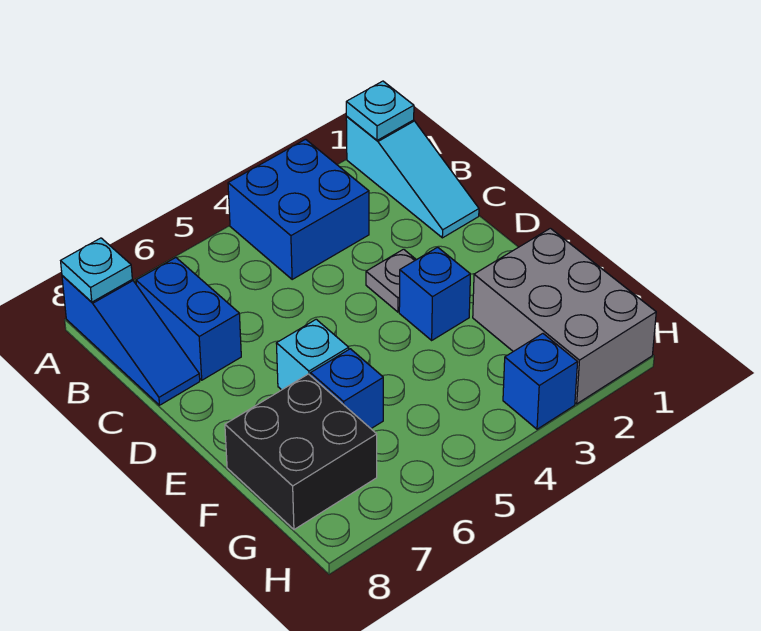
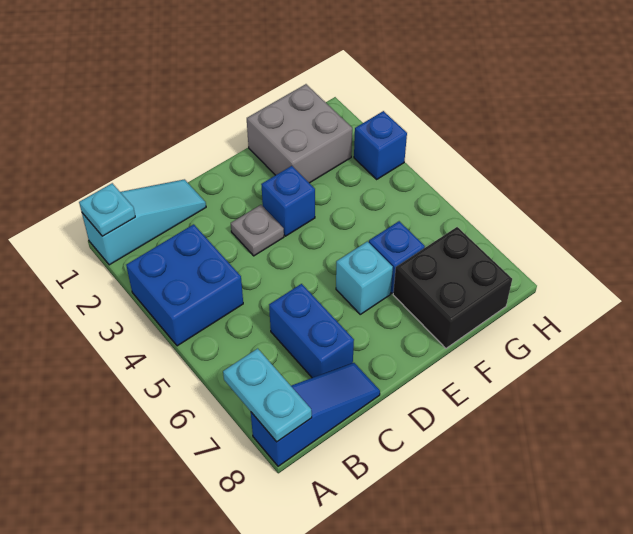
cyan 1x1 plate [61,238,132,302] -> cyan 1x2 plate [223,348,312,442]
blue 1x2 brick [136,258,241,380] -> blue 1x2 brick turned to [269,284,354,378]
grey 2x3 brick [473,228,656,404] -> grey 2x2 brick [247,84,352,183]

